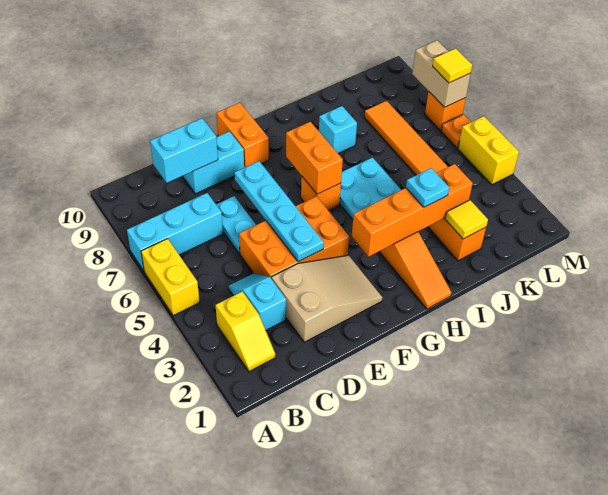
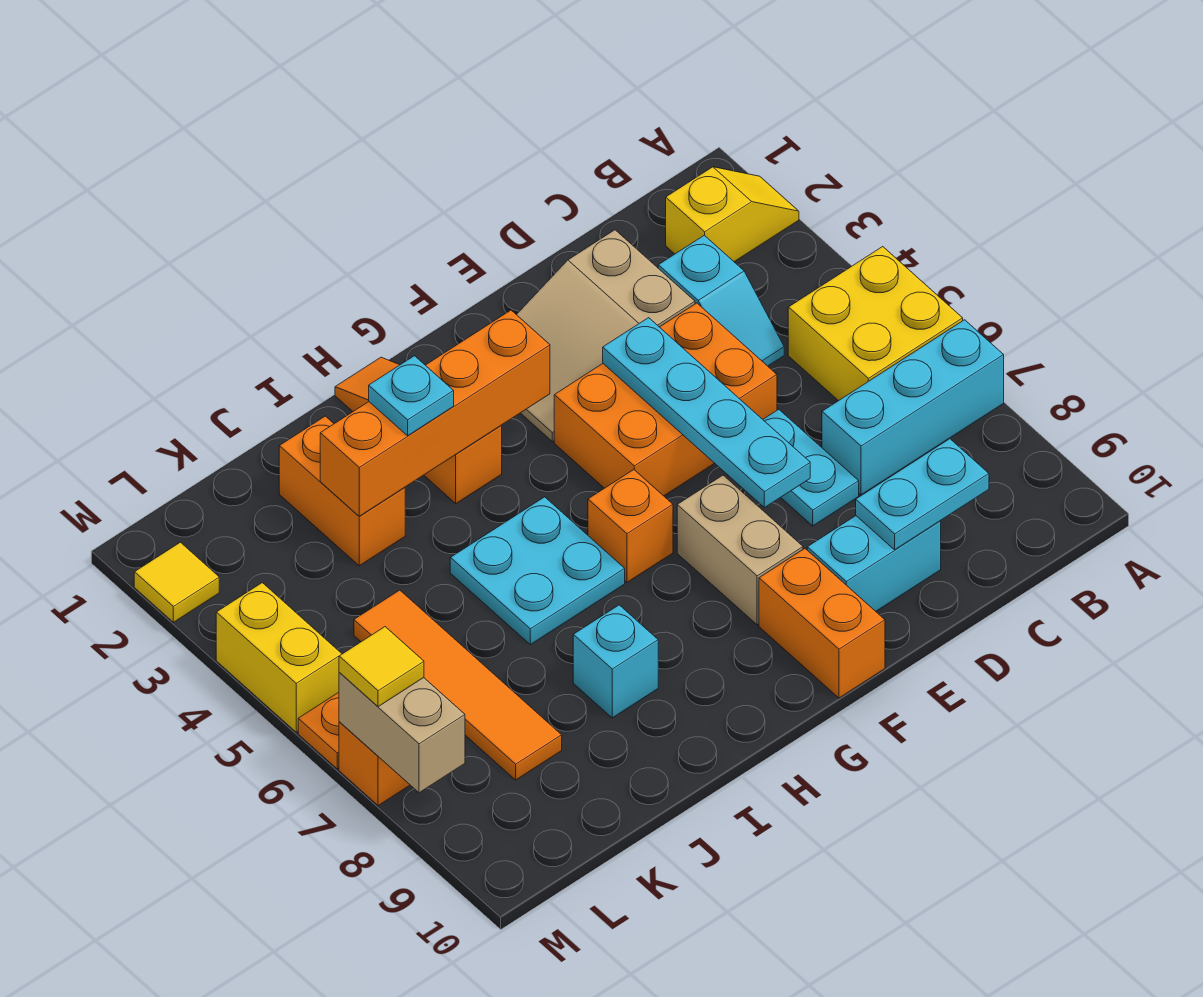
yellow 1x2 brick [141,239,200,316] -> yellow 2x2 brick [788,247,963,401]
yellow 1x2 slope [216,291,275,371] -> yellow 1x2 slope turned to [666,167,799,262]
cyan 1x2 brick [150,118,218,183] -> cyan 1x2 plate [856,439,989,550]
none -> tan 1x2 brick [677,475,803,625]
orange 1x2 brick [286,122,343,194] -> none
yellow 1x1 tile [445,200,488,239] -> yellow 1x1 tile moved to [134,542,219,622]

